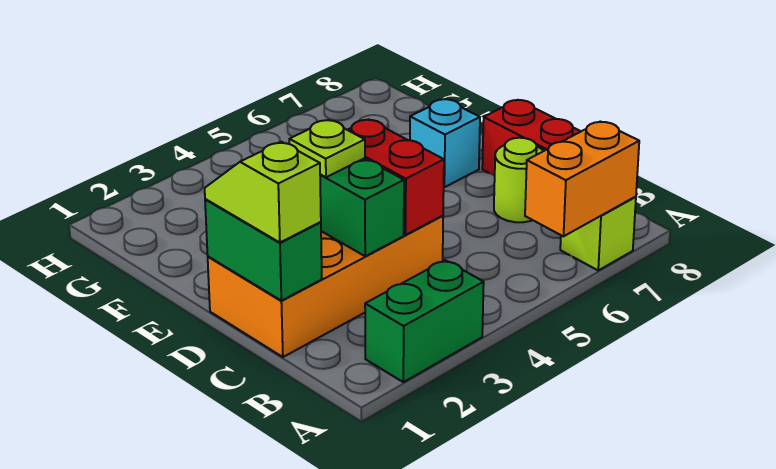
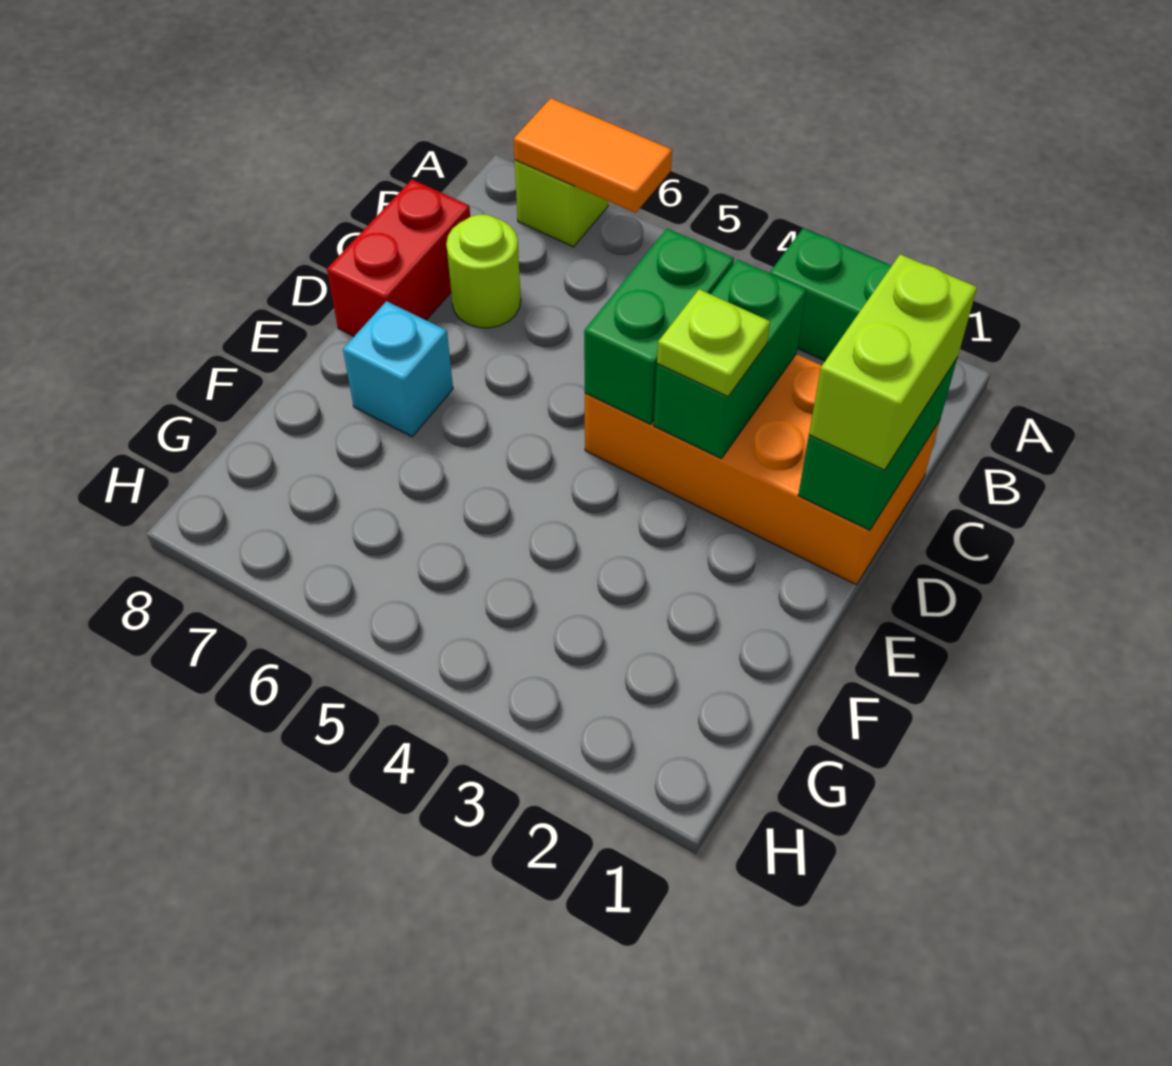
orange 1x2 brick [525,122,639,236] -> orange 1x2 tile [514,98,672,213]
lime 1x2 slope [205,142,321,243] -> lime 1x2 brick [809,254,977,470]
red 1x2 brick [348,119,444,235] -> green 1x2 brick [584,229,734,424]

